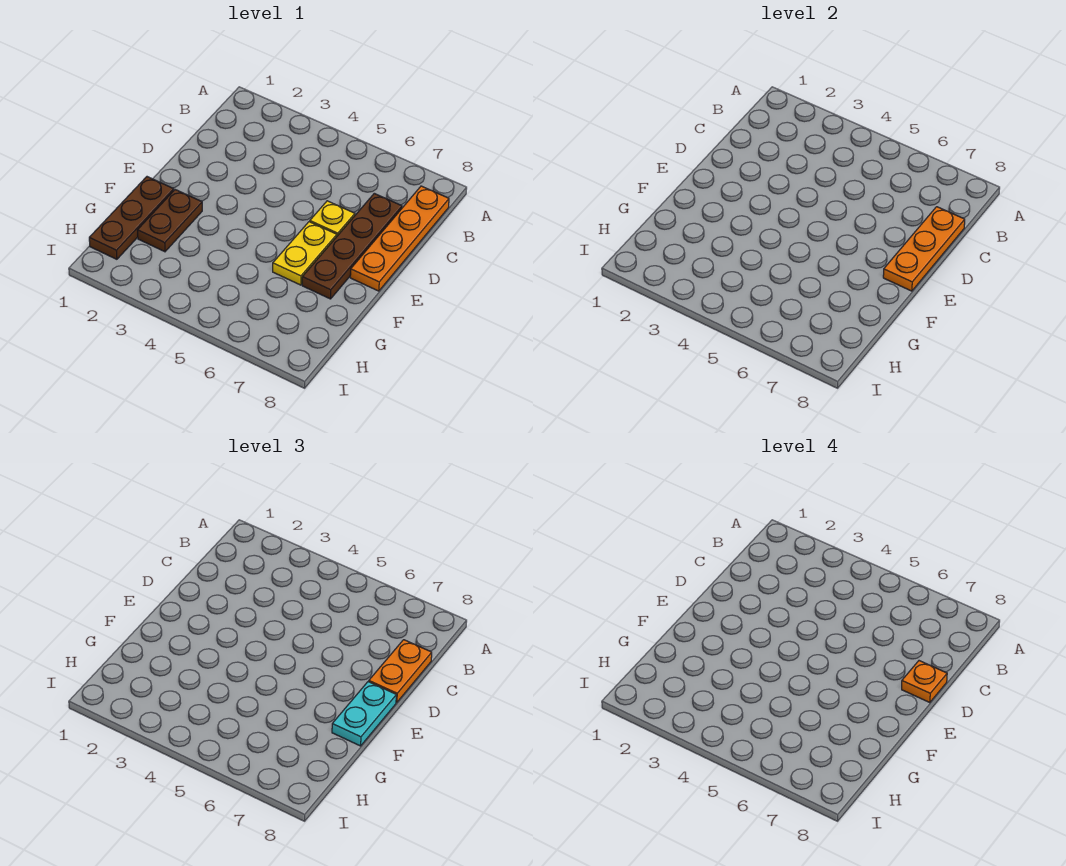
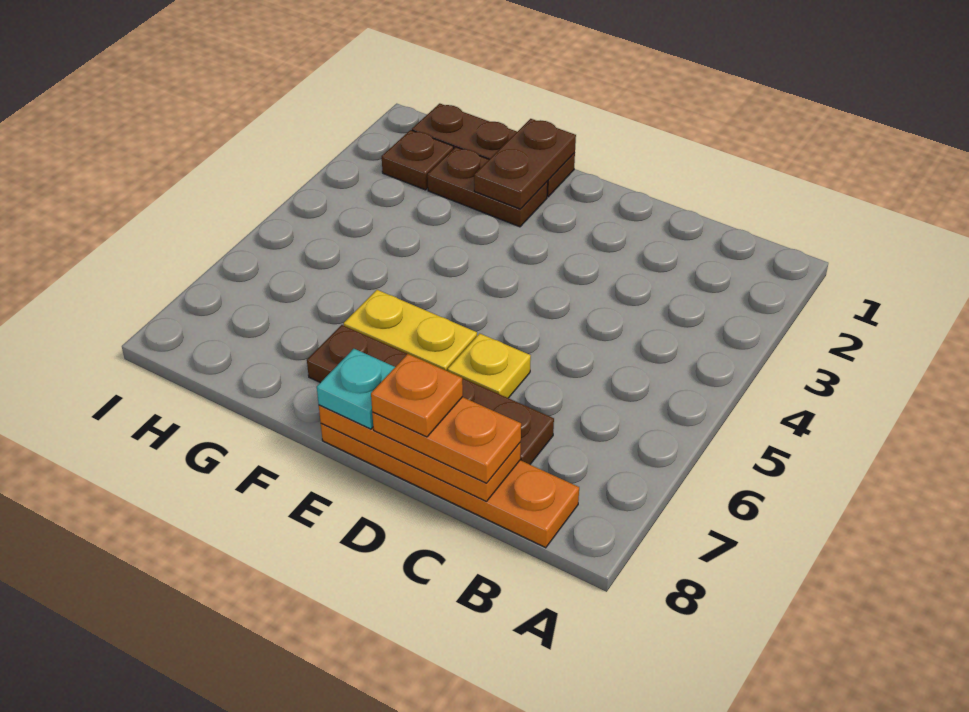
cyan 1x2 plate [332,682,396,746] -> cyan 1x1 plate [317,349,395,429]
none -> brown 1x2 plate [474,119,576,209]
none -> brown 1x1 plate [382,130,454,190]

